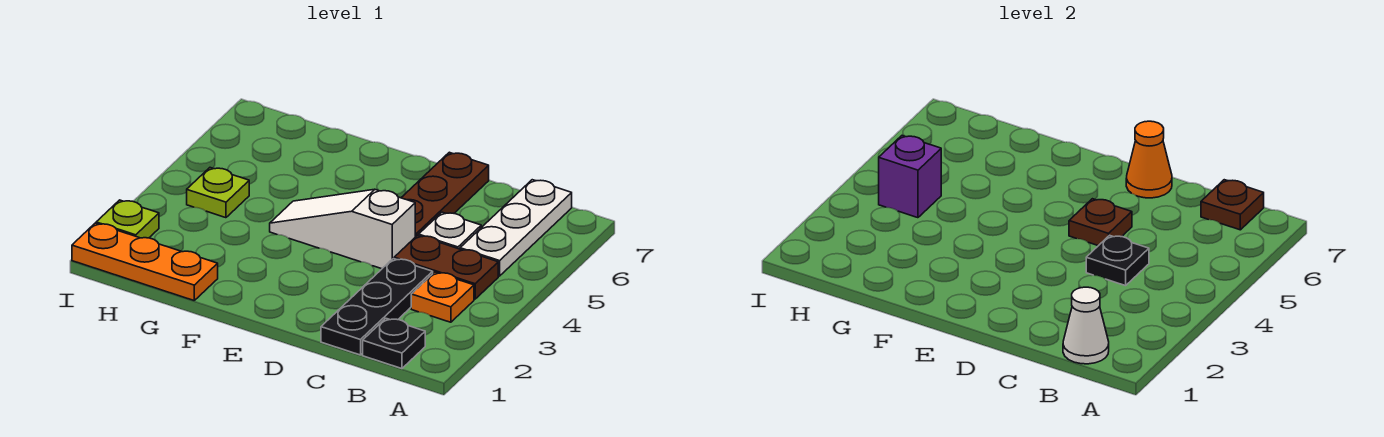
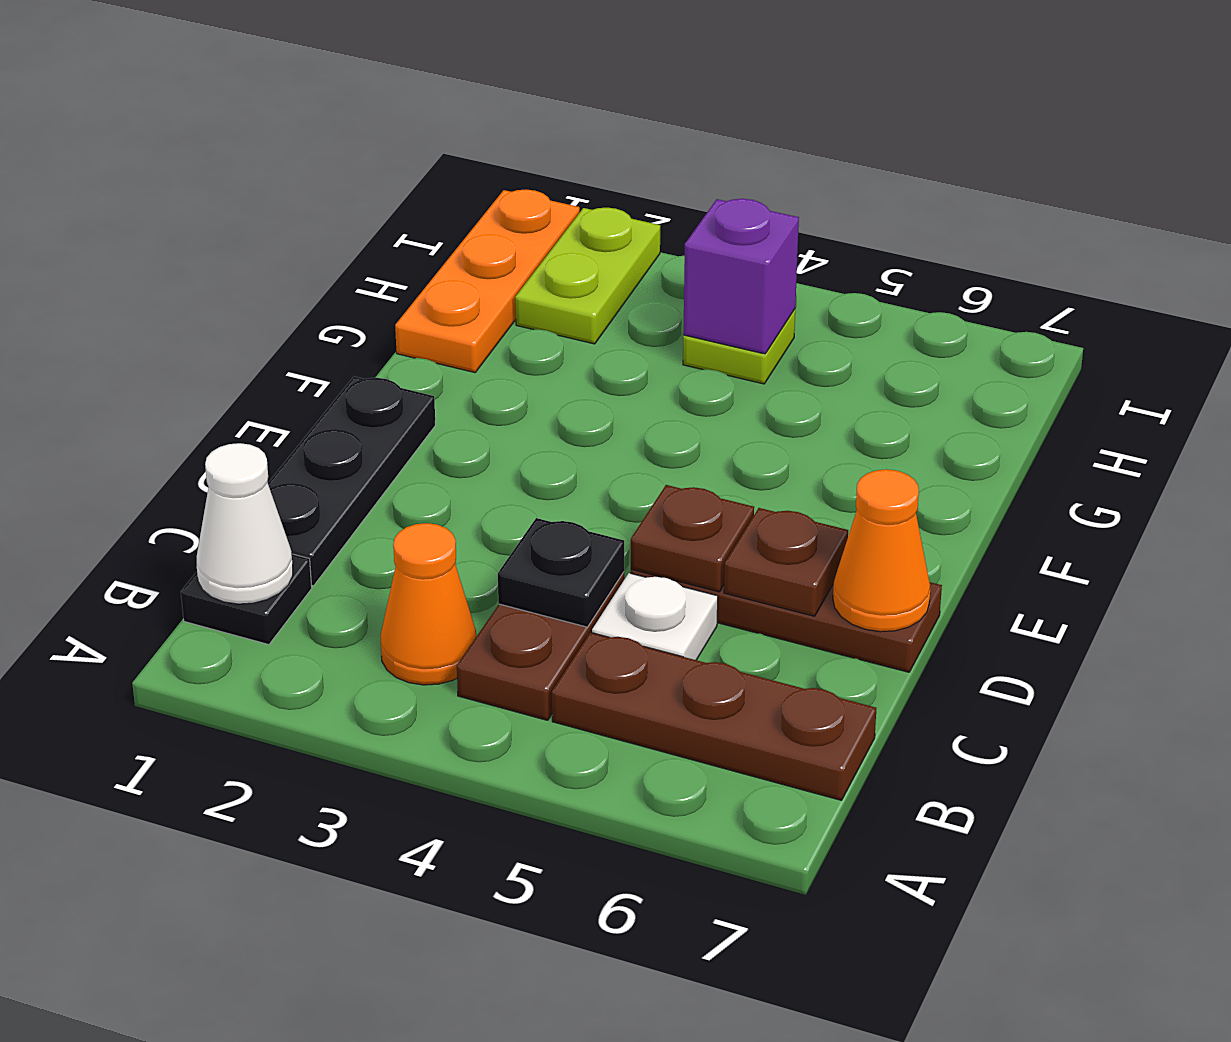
orange 1x1 plate [411,272,474,322] -> orange 1x1 cone [381,523,476,685]
white 1x3 plate [460,180,572,276] -> brown 1x3 plate [552,632,876,800]
brown 1x1 plate [1201,180,1264,230] -> brown 1x1 plate moved to [724,508,848,616]
black 1x3 plate [321,259,433,355] -> black 1x3 plate turned to [268,377,435,586]
white 1x3 slope [270,189,415,269] -> none
lime 1x1 plate [96,200,159,238] -> lime 1x2 plate [515,208,660,344]

